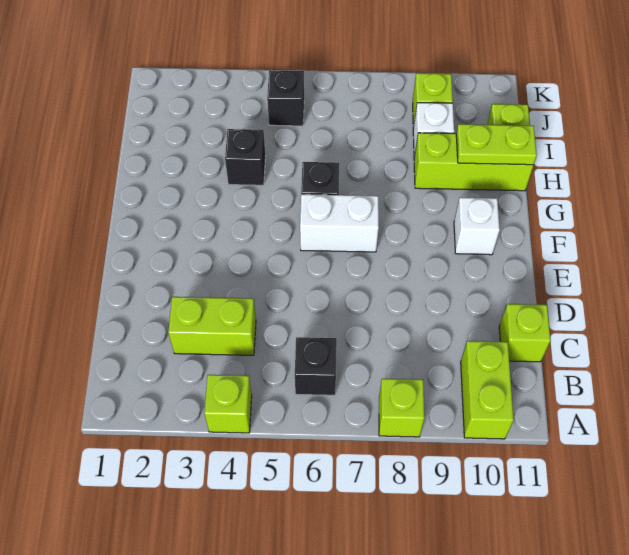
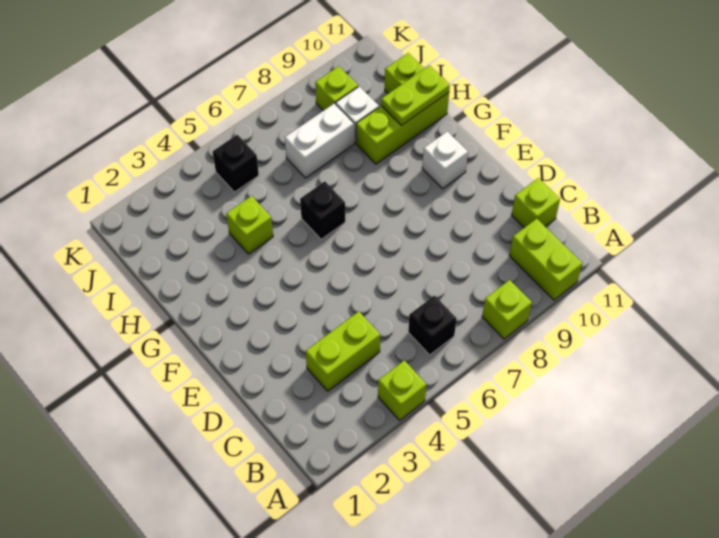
white 1x2 brick [300,194,379,252] -> white 1x2 brick moved to [285,103,354,178]
black 1x1 brick [225,129,266,185] -> lime 1x1 brick [226,196,273,254]

